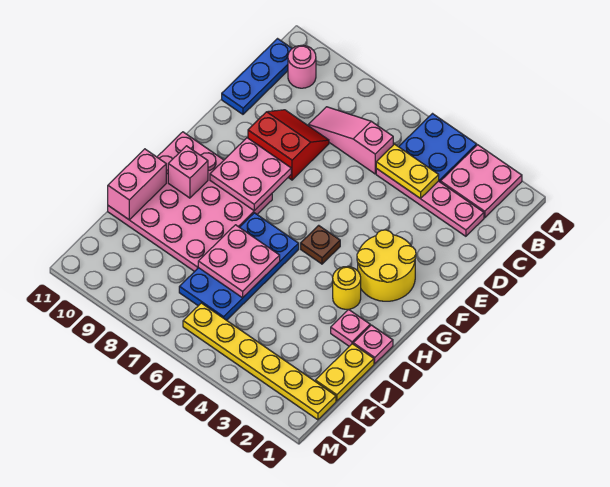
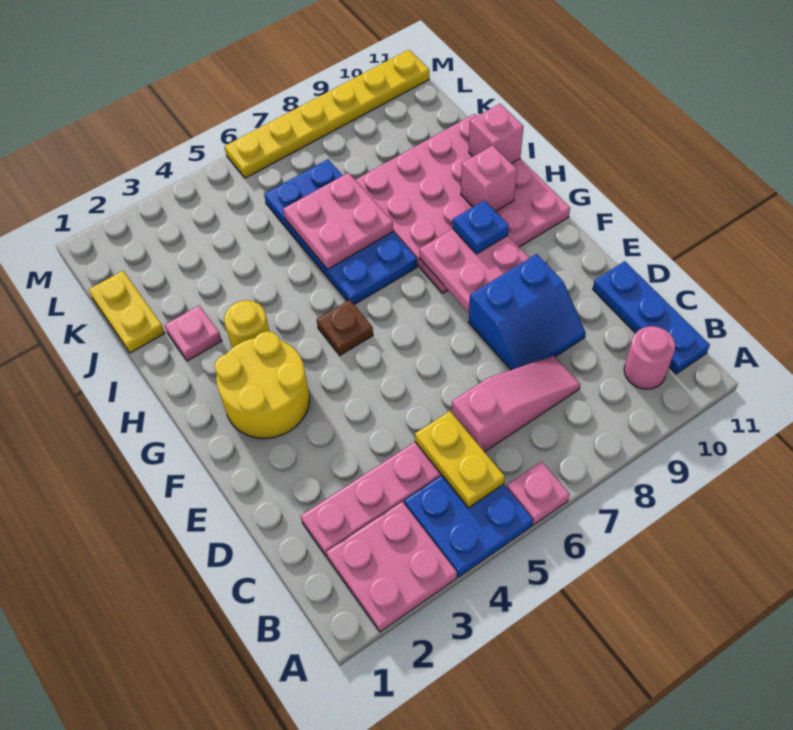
yellow 1x2 plate [376,144,439,199] -> yellow 1x2 plate turned to [415,411,505,508]
red 2x2 slope [248,110,329,180] -> blue 2x2 slope [469,254,586,370]
none -> blue 1x1 plate [453,200,509,254]
pink 1x1 plate [353,325,393,364] -> pink 1x1 plate moved to [507,462,570,525]
pink 1x2 brick [108,149,166,220] -> pink 1x1 brick [469,104,524,163]
yellow 1x6 plate [183,303,336,420] -> yellow 1x6 plate moved to [224,50,429,178]

